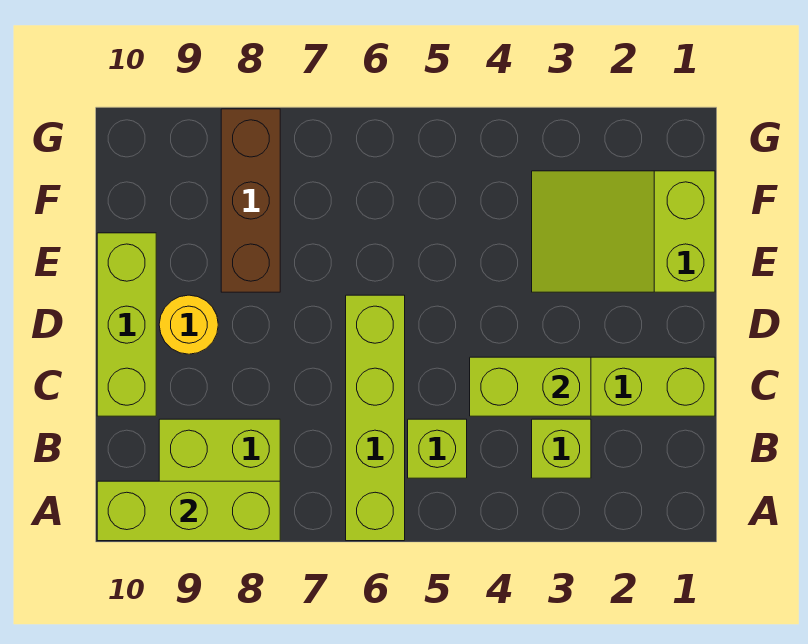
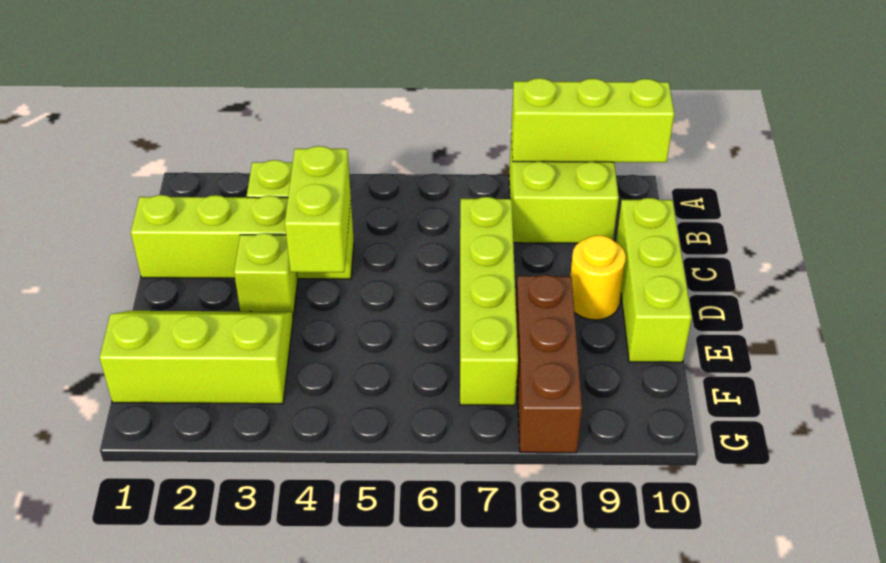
lime 1x4 brick [346,295,405,541] -> lime 1x4 brick moved to [460,197,518,405]
lime 1x1 brick [408,419,467,478] -> lime 1x1 brick moved to [234,233,298,316]
lime 1x2 brick [470,357,591,416] -> lime 1x2 brick turned to [285,146,351,272]
lime 2x3 slope [532,171,715,292] -> lime 2x3 slope turned to [100,311,293,404]

